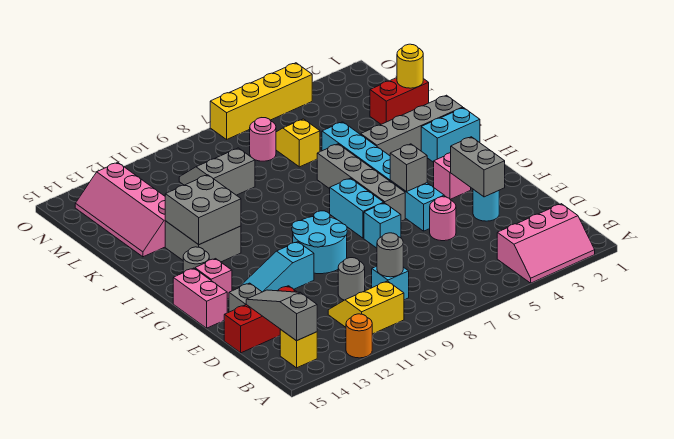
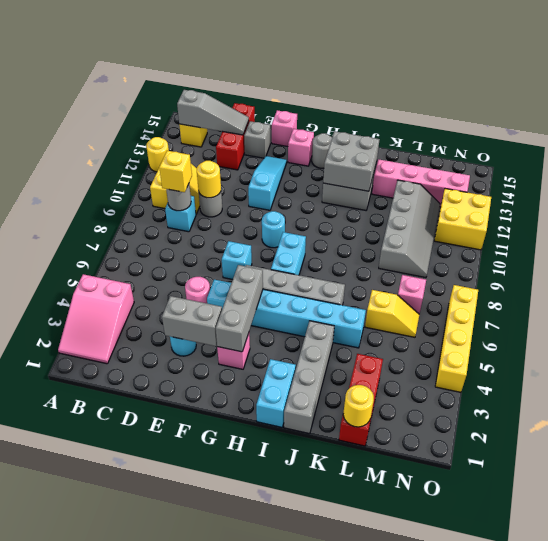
pink 2x3 slope [497,204,595,283] -> pink 2x3 slope turned to [58,274,134,364]
orange 1x1 round brick [346,314,372,358] -> yellow 1x1 round brick [146,137,169,172]
none -> yellow 1x1 brick [159,151,192,192]
none -> yellow 1x1 round brick [197,161,221,198]
cyan 2x2 round brick [292,211,347,274] -> cyan 1x1 round brick [262,211,285,248]
pink 1x2 brick [173,268,227,328] -> pink 1x1 brick [272,110,297,146]
grey 1x1 brick [390,144,427,192] -> grey 1x3 brick [216,265,263,352]
cyan 1x2 brick [330,178,384,238] -> cyan 1x2 brick turned to [271,232,306,275]
red 1x2 brick [370,78,429,124] -> red 1x3 brick [339,354,383,446]
grey 2x2 slope [179,148,255,195] -> grey 2x4 slope [379,180,440,278]
pink 1x1 round brick [250,118,276,161] -> pink 1x1 brick [398,275,426,314]
none -> yellow 2x2 brick [434,189,491,250]

